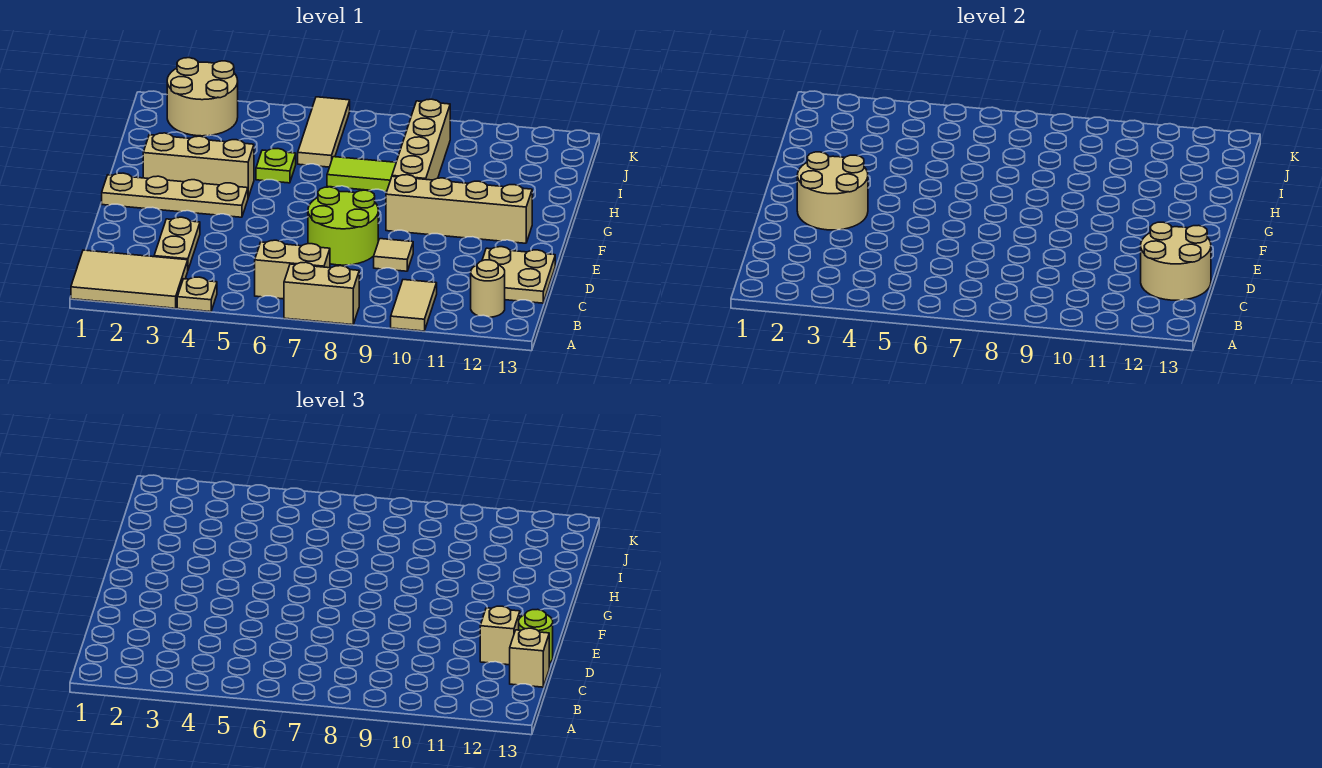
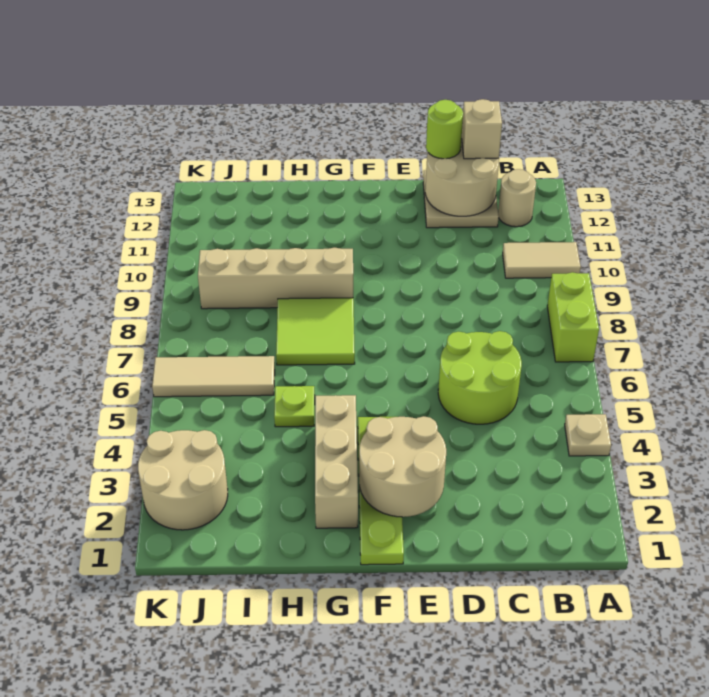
tan 2x3 tile [71,250,188,308] -> none
tan 1x2 brick [284,262,359,325] -> lime 1x2 brick [547,272,599,362]
tan 1x2 brick [255,240,330,299] -> none
tan 1x2 plate [154,217,200,269] -> none
lime 2x2 round brick [308,187,378,265] -> lime 2x2 round brick moved to [438,331,522,424]
tan 1x1 tile [374,239,413,271] -> none
tan 1x1 brick [480,606,520,665] -> none
tan 1x4 plate [102,173,248,217] -> lime 1x4 plate [358,417,404,565]
tan 1x4 brick [386,175,532,243] -> none
lime 1x2 tile [327,157,396,192] -> lime 2x2 tile [276,298,355,365]

